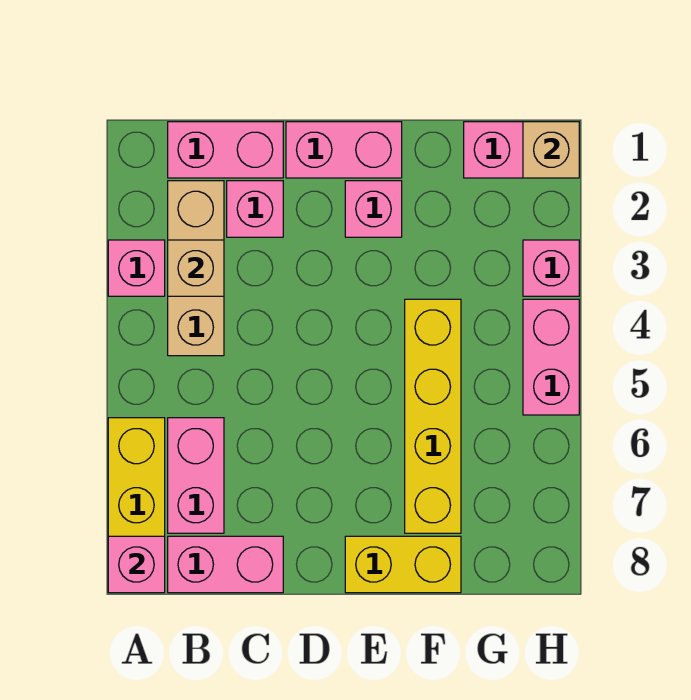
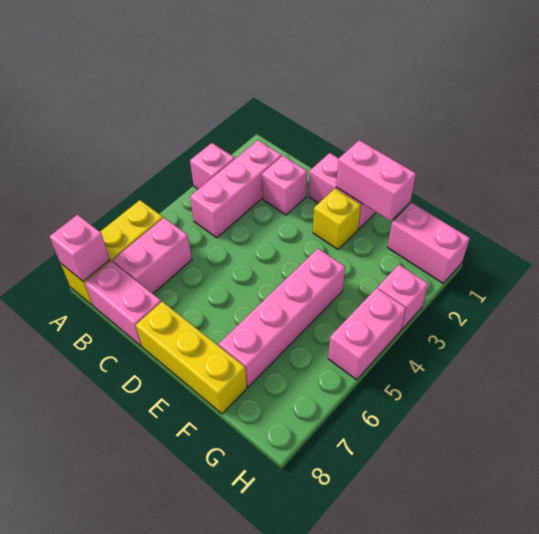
pink 1x2 brick [168,122,283,178] -> pink 1x2 brick moved to [336,140,416,221]
tan 1x3 brick [168,181,224,356] -> pink 1x3 brick [190,140,282,238]
tan 1x1 brick [168,240,224,296] -> none
pink 1x1 brick [345,181,402,237] -> yellow 1x1 brick [313,189,361,249]
yellow 1x2 brick [345,536,461,593] -> yellow 1x3 brick [136,302,247,414]
yellow 1x4 brick [405,299,461,533] -> pink 1x4 brick [219,249,345,387]
tan 1x1 brick [523,122,579,178] -> none

